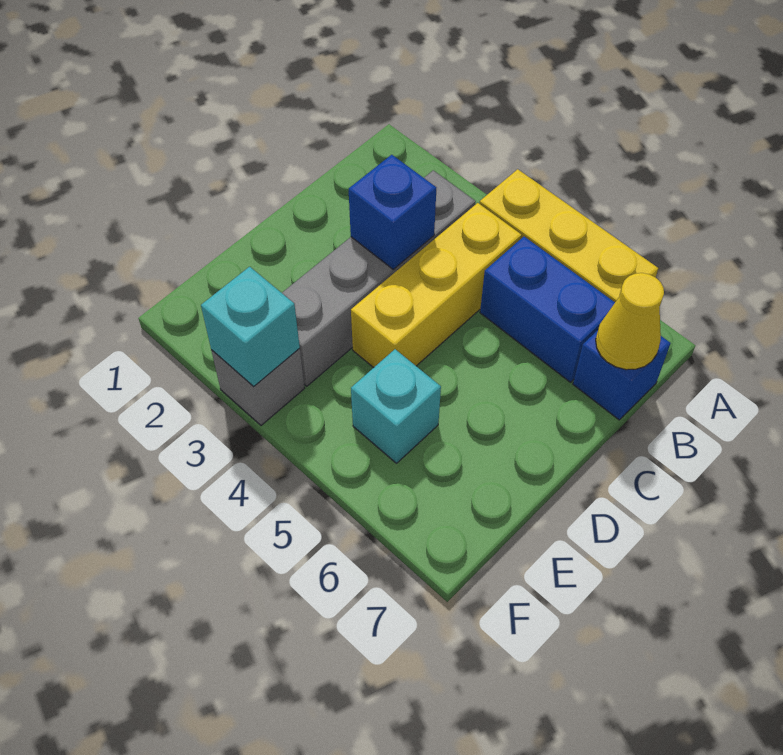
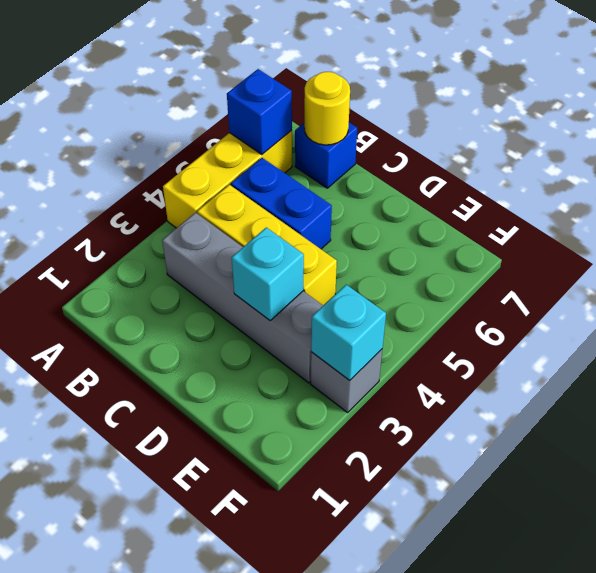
blue 1x2 brick [480,237,615,382] -> blue 1x2 brick turned to [231,158,332,249]
yellow 1x1 cone [596,273,664,370] -> yellow 1x1 round brick [304,72,350,145]
blue 1x1 brick [349,155,436,270] -> blue 1x1 brick moved to [227,69,292,155]
cyan 1x1 brick [351,349,441,463] -> cyan 1x1 brick moved to [232,228,304,320]

